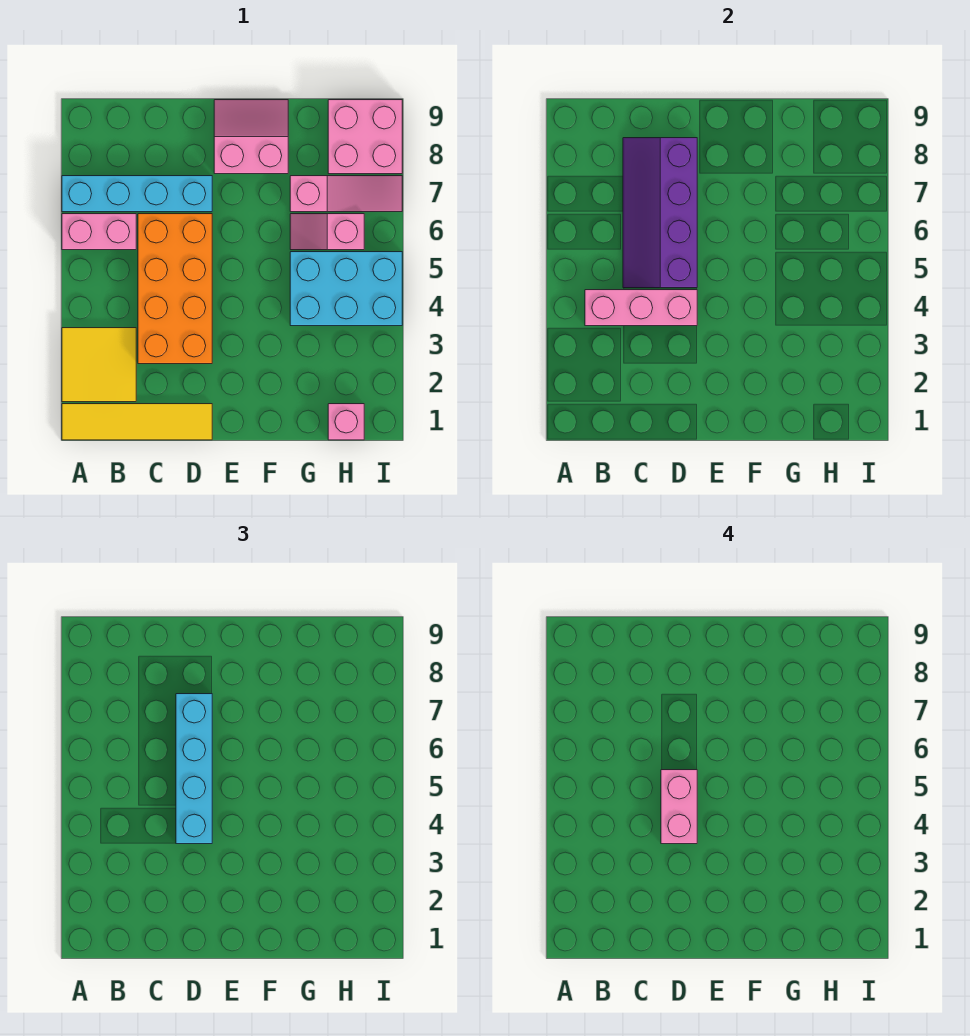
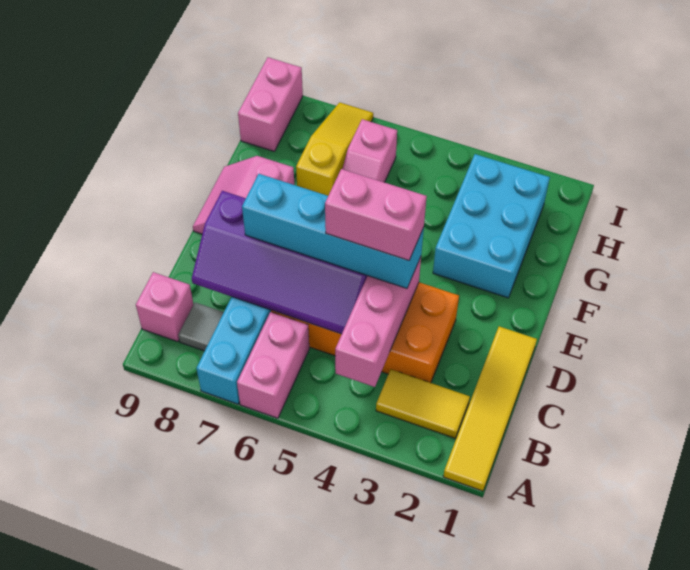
yellow 2x2 tile [62,328,136,402] -> yellow 1x2 tile [376,370,470,438]
none -> grey 1x1 tile [178,302,224,351]
cyan 2x3 brick [290,252,402,326] -> cyan 2x3 brick moved to [433,154,550,298]
pink 1x3 slope [290,176,402,212] -> yellow 1x3 slope [296,102,373,196]
pink 1x1 brick [328,404,364,440] -> pink 1x1 brick moved to [136,272,194,342]
pink 2x2 brick [328,100,402,174] -> pink 1x2 brick [238,57,303,152]

